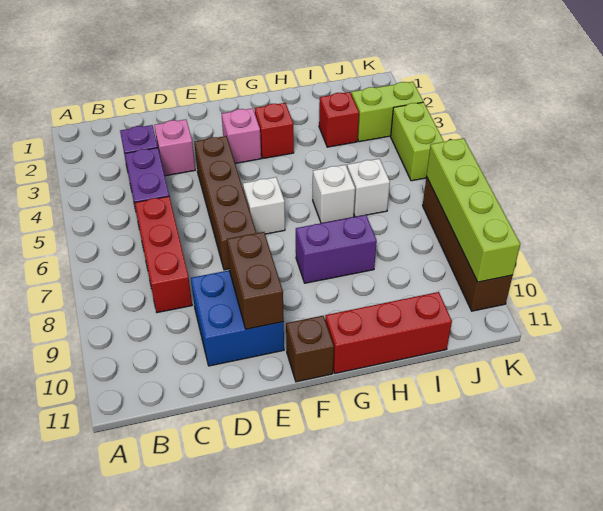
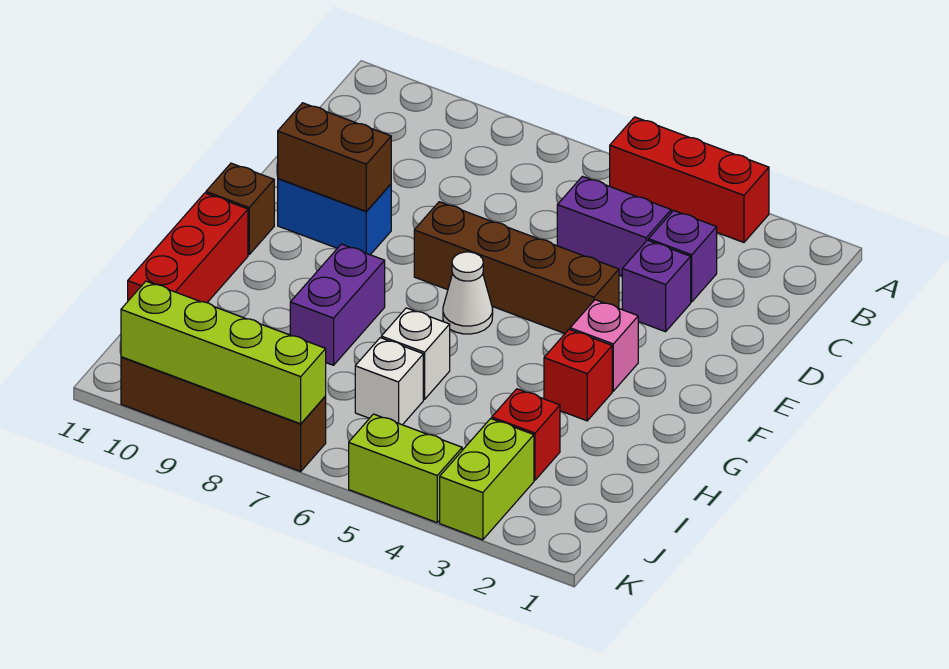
red 1x3 brick [135,196,192,313] -> red 1x3 brick moved to [610,117,769,242]
pink 1x1 brick [154,119,195,176] -> purple 1x1 brick [622,240,691,332]
blue 2x2 brick [191,270,284,366] -> blue 1x2 brick [278,179,391,255]
white 1x1 brick [243,177,285,234] -> white 1x1 cone [443,252,493,334]

